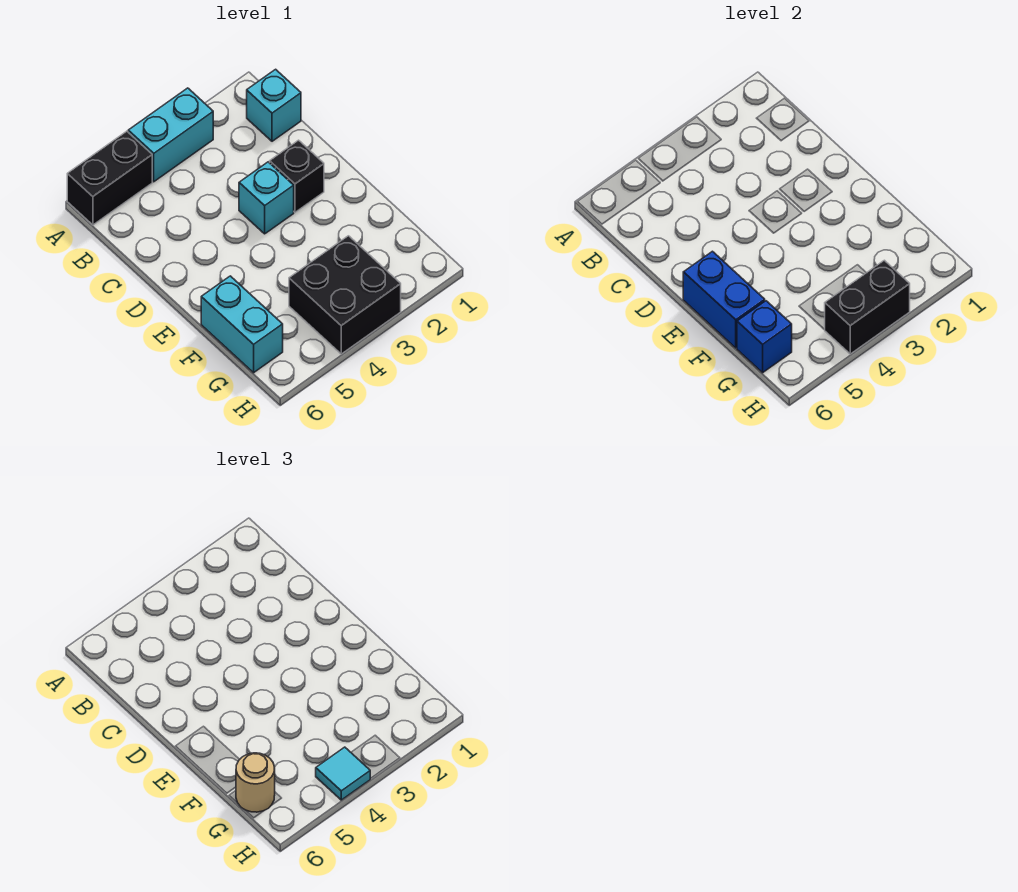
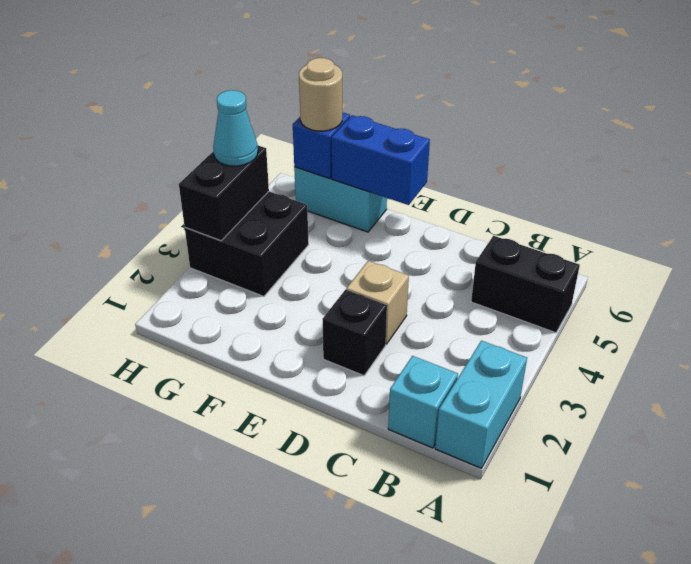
cyan 1x2 brick [128,88,213,182] -> cyan 1x2 brick moved to [435,341,527,468]
black 1x2 brick [67,131,152,225] -> black 1x2 brick turned to [471,236,580,333]
cyan 1x1 brick [239,162,294,234] -> tan 1x1 brick [346,261,409,344]
cyan 1x1 tile [316,747,370,800] -> cyan 1x1 cone [213,90,258,166]

